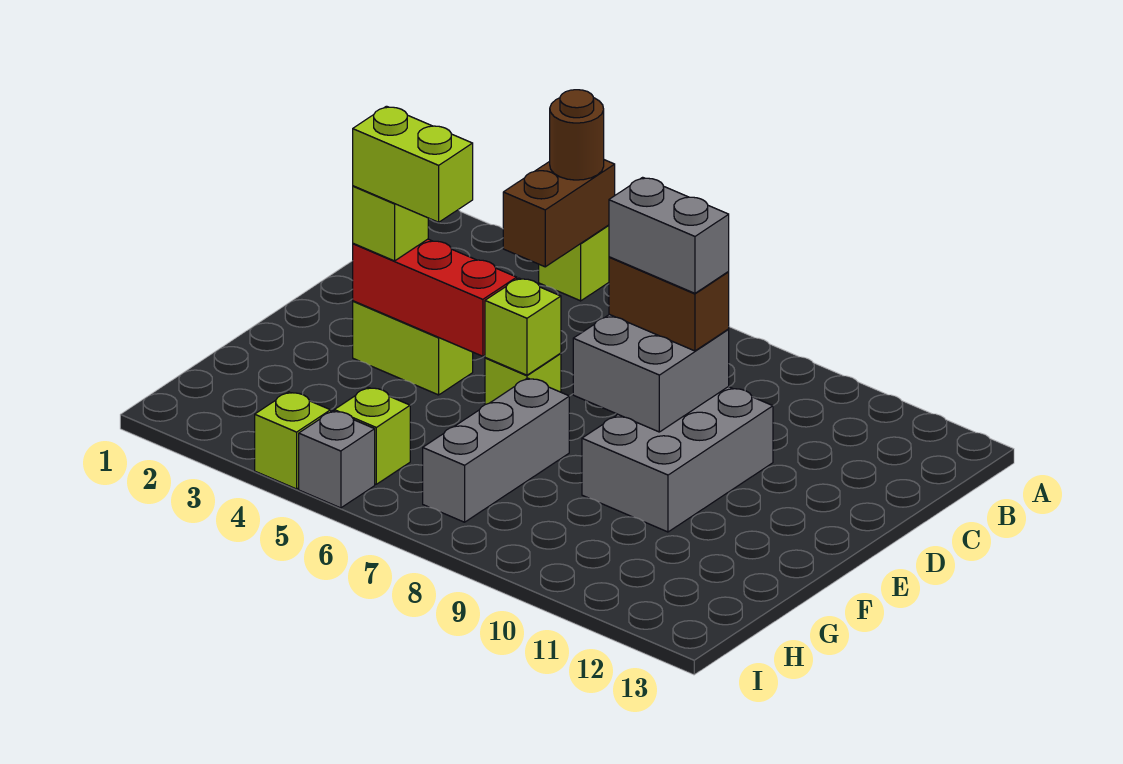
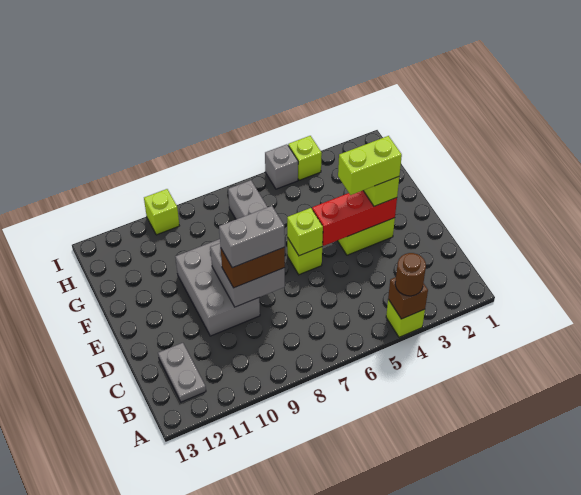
brown 1x2 brick [503,160,615,267] -> brown 1x1 brick [388,277,428,319]
none -> grey 1x2 plate [158,343,206,402]
lime 1x1 brick [334,387,410,484] -> lime 1x1 brick moved to [144,189,179,235]

